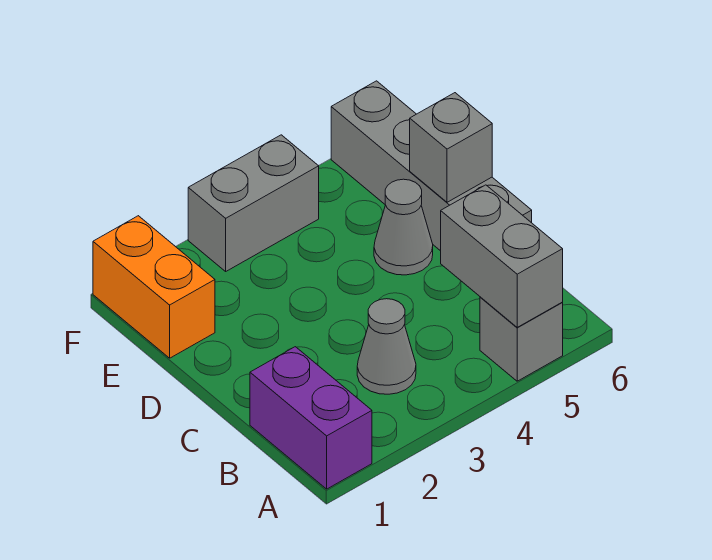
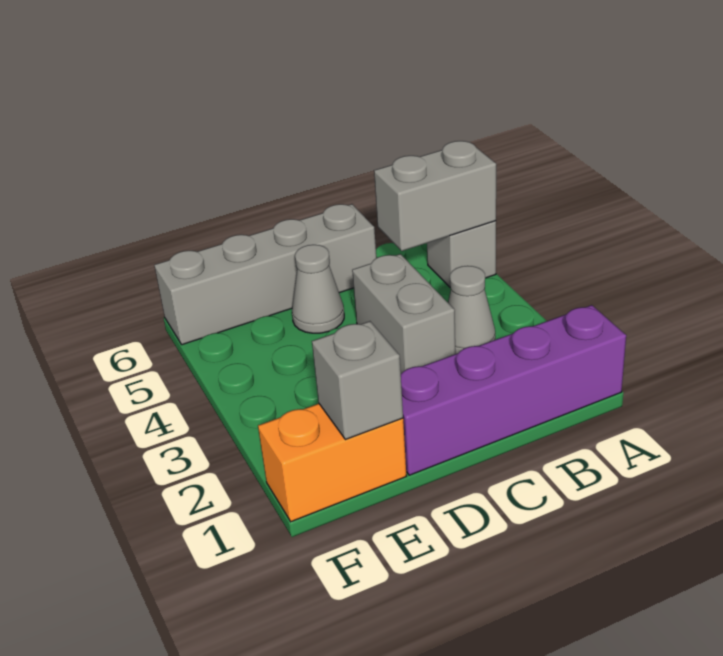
purple 1x2 brick [250,347,372,489] -> purple 1x4 brick [401,305,626,475]
grey 1x1 brick [410,93,492,202] -> grey 1x1 brick moved to [312,321,403,440]
grey 1x2 brick [188,135,319,271] -> grey 1x2 brick moved to [352,254,455,374]

